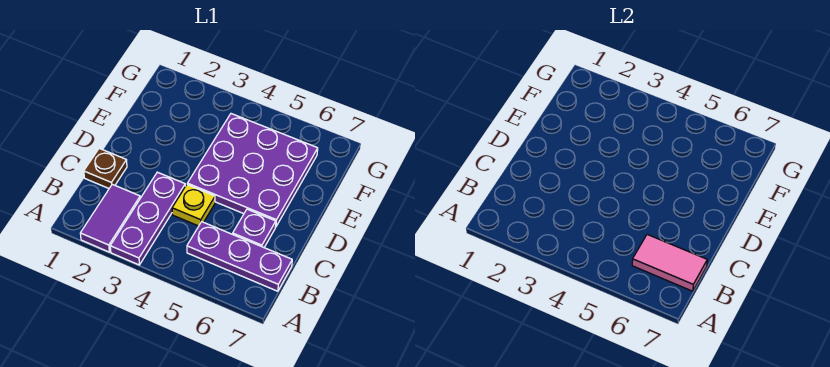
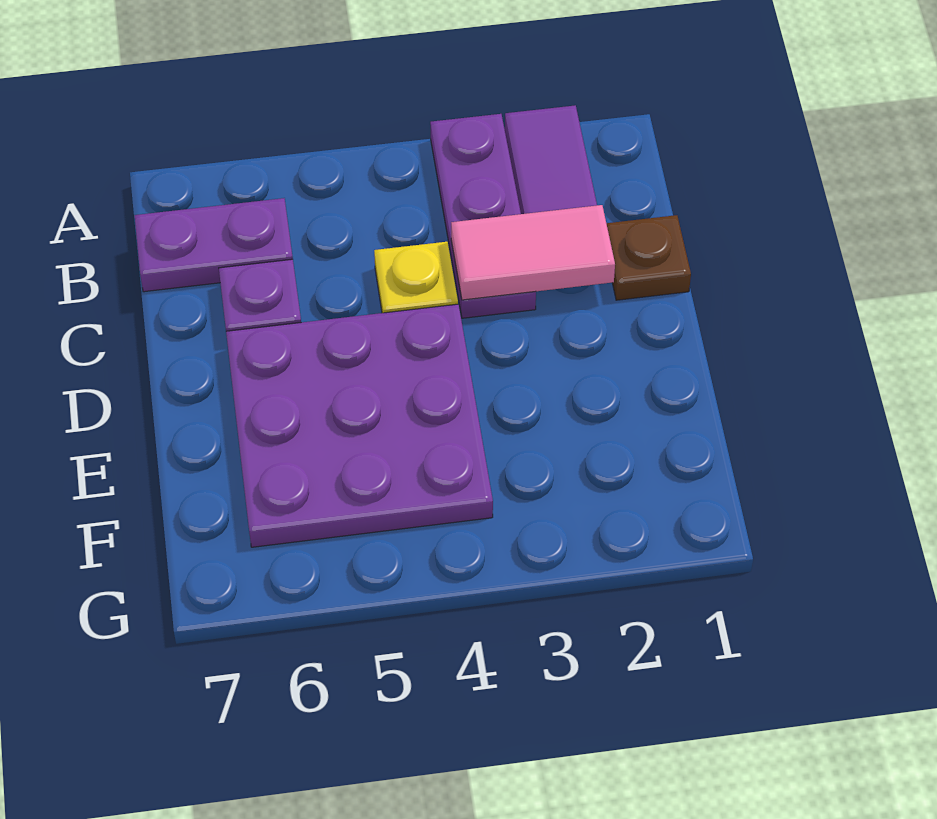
purple 1x3 plate [187,222,292,291] -> purple 1x2 plate [135,198,293,292]
pink 1x2 tile [632,234,707,291] -> pink 1x2 tile moved to [451,205,615,300]

